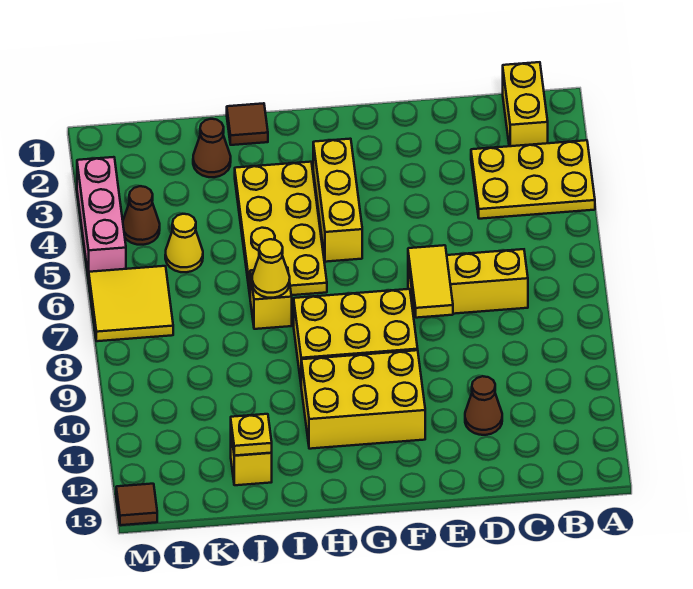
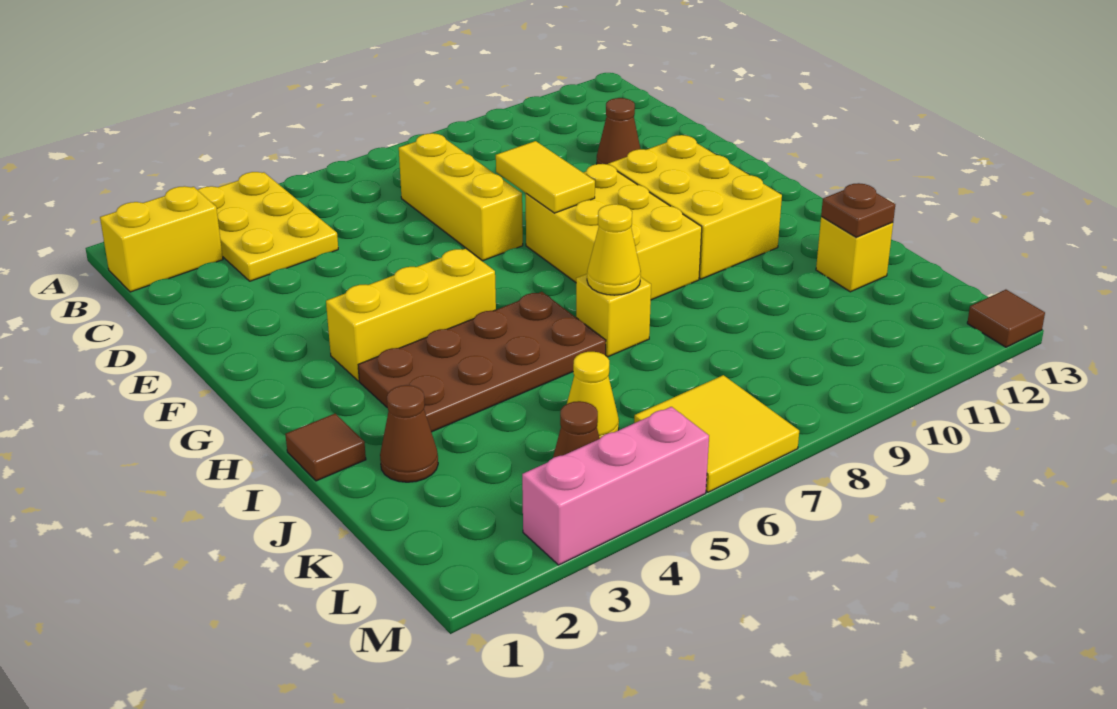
yellow 1x2 tile [408,245,453,318] -> yellow 1x2 tile turned to [496,141,595,213]
yellow 2x4 plate [235,162,327,295] -> brown 2x4 plate [358,292,606,432]
yellow 1x1 plate [231,414,272,456] -> brown 1x1 plate [821,183,895,237]

